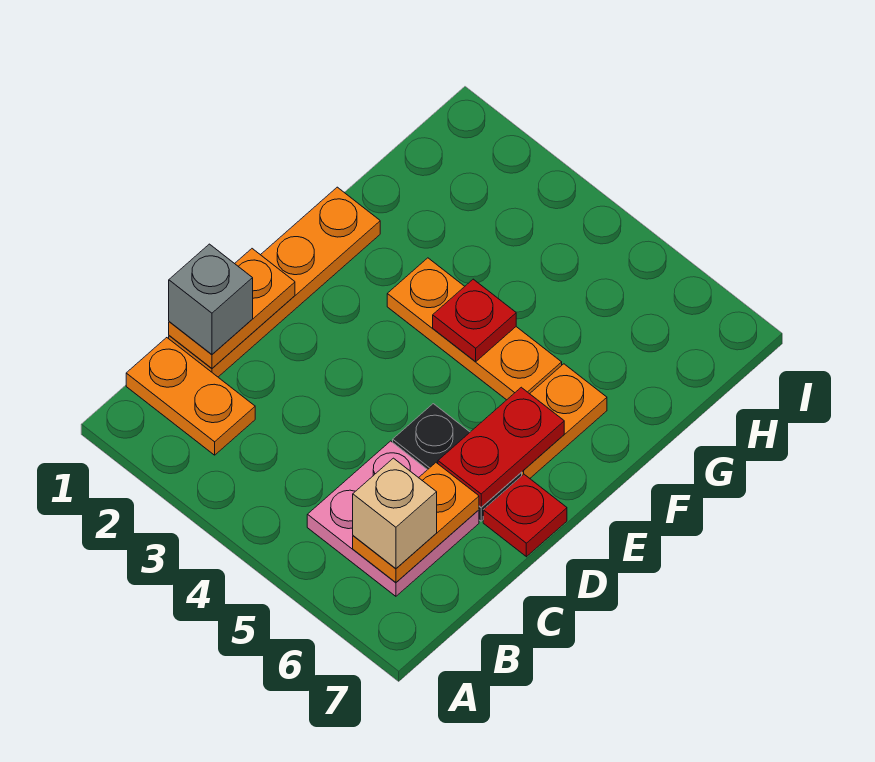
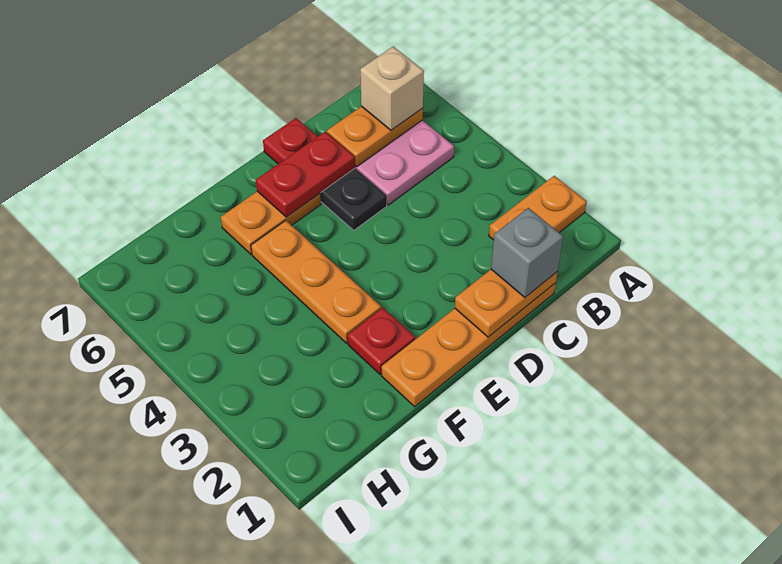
orange 1x2 plate [126,338,255,455] -> orange 1x2 plate turned to [489,176,587,240]
red 1x1 plate [433,279,516,362] -> red 1x1 plate moved to [348,308,415,374]

